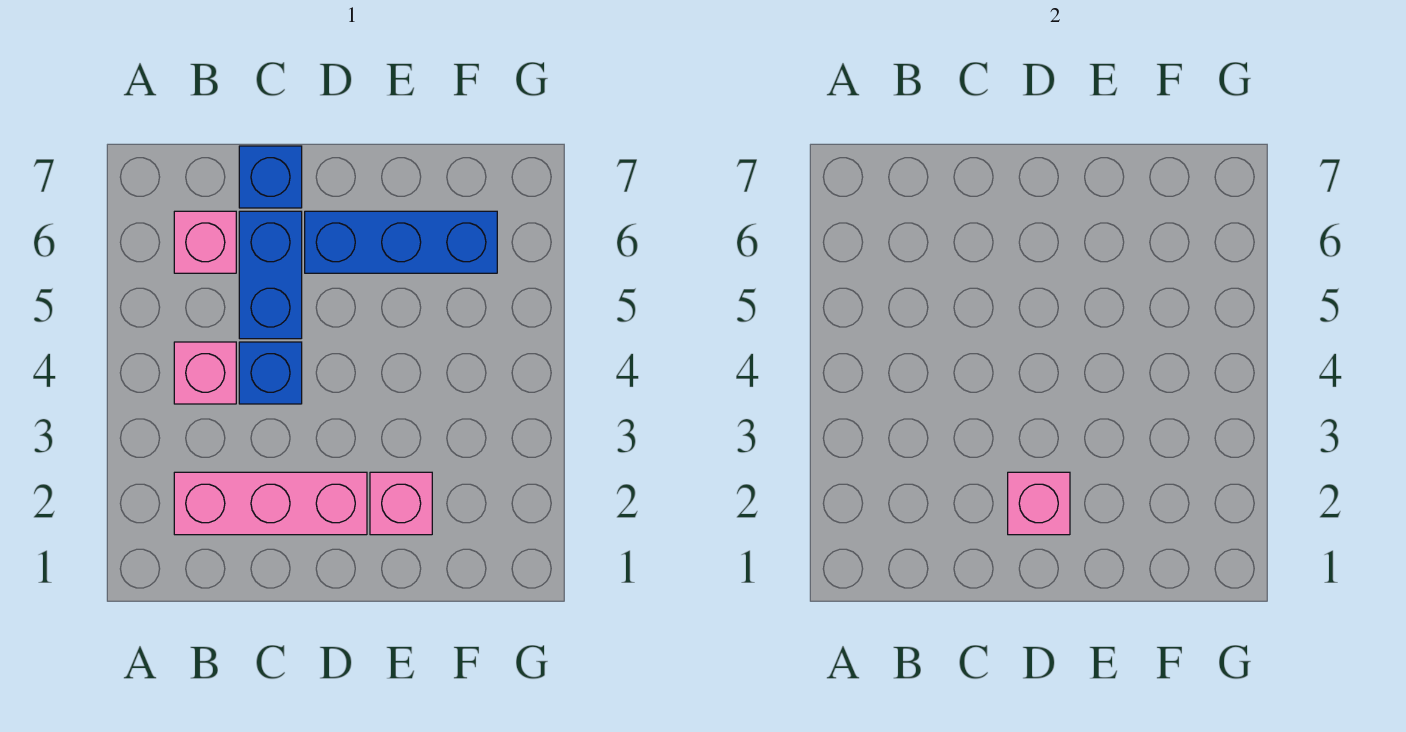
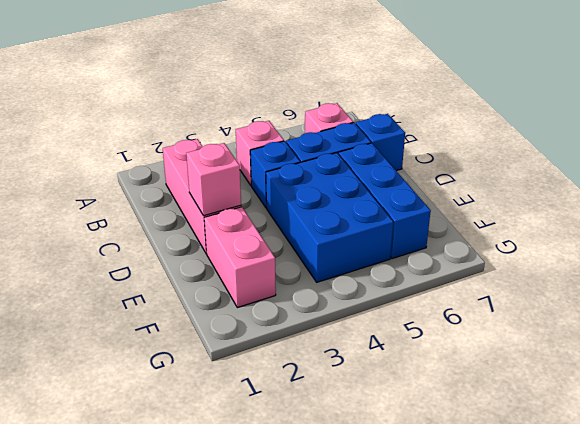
none -> blue 2x3 brick [266,153,393,282]
pink 1x1 brick [370,472,432,535] -> pink 1x2 brick [204,207,276,308]

